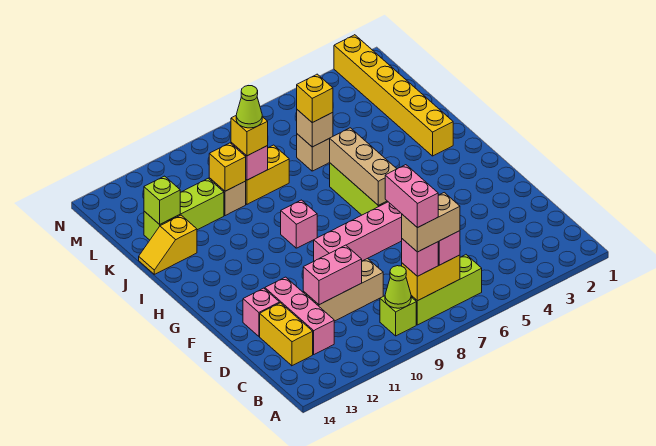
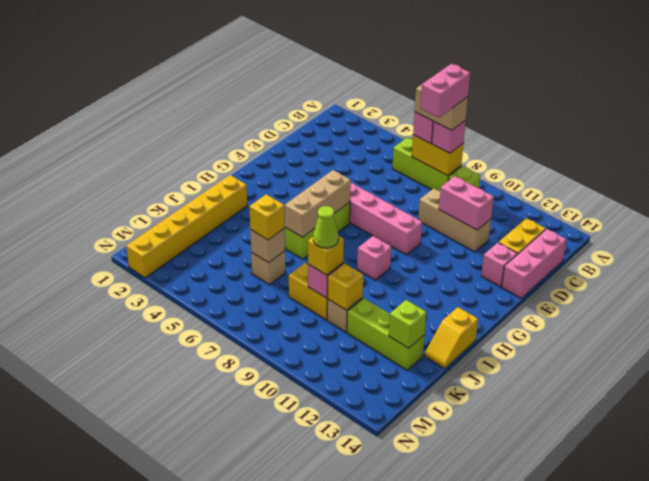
lime 1x1 cone [385,266,411,308] -> none
pink 1x3 brick [265,277,334,354] -> pink 1x3 brick moved to [502,229,567,298]
yellow 1x2 slope [139,215,197,274] -> yellow 1x2 slope turned to [425,307,478,369]

